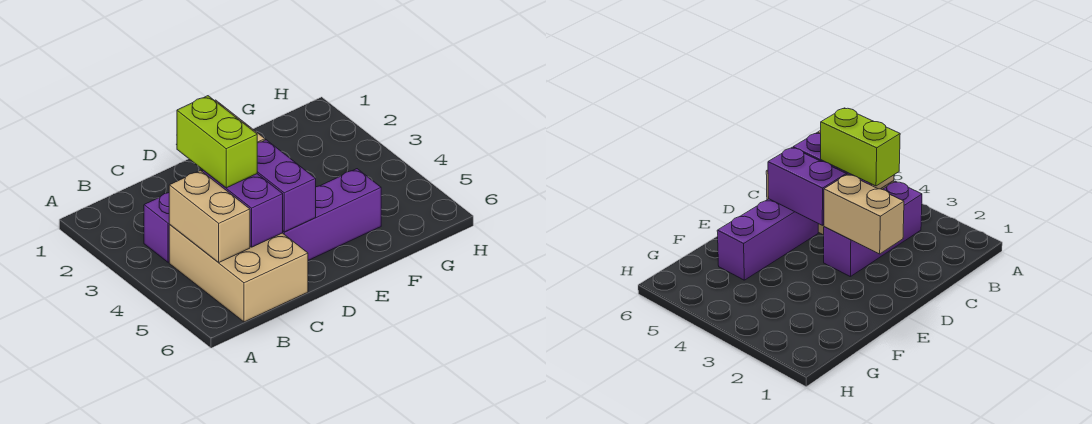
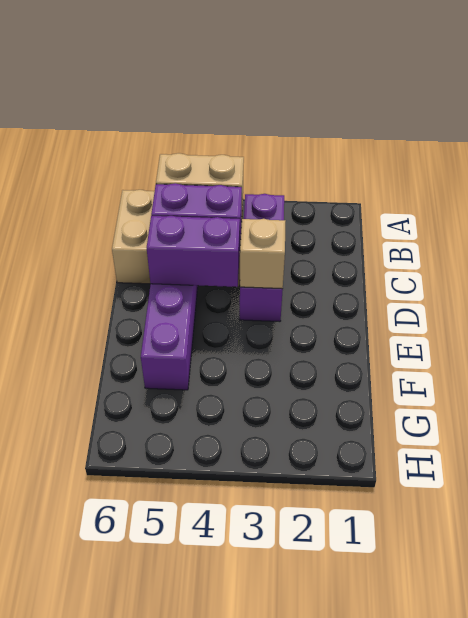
lime 1x2 brick [177,96,257,188] -> none
tan 1x2 brick [824,174,904,254] -> tan 1x1 brick [240,219,285,289]

